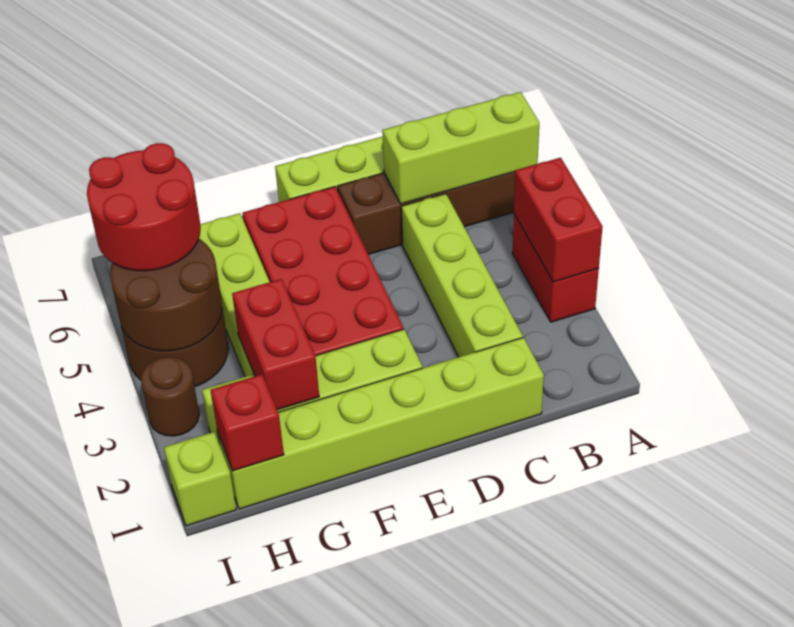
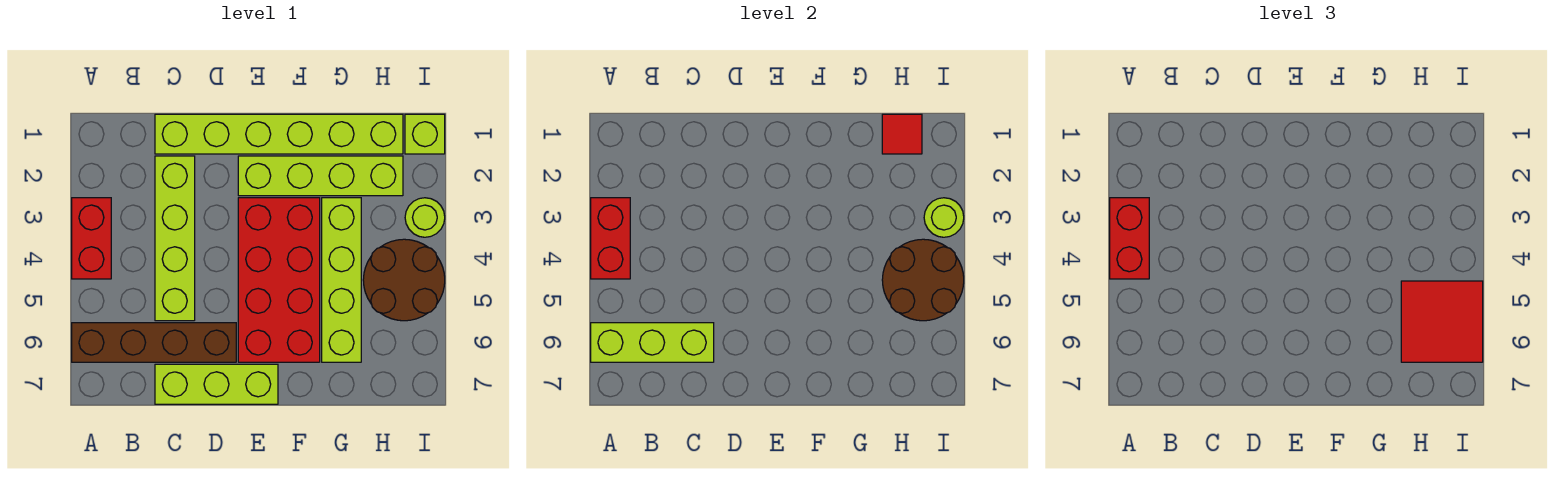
red 1x2 brick [232,279,319,410] -> red 1x2 brick moved to [1110,198,1149,279]
red 1x1 brick [210,374,284,471] -> red 1x1 tile [882,114,922,154]
red 2x2 round brick [87,143,201,271] -> red 2x2 tile [1401,281,1483,362]
brown 1x1 round brick [141,357,199,436] -> lime 1x1 round brick [405,198,445,237]
none -> lime 1x1 round brick [924,198,964,237]

